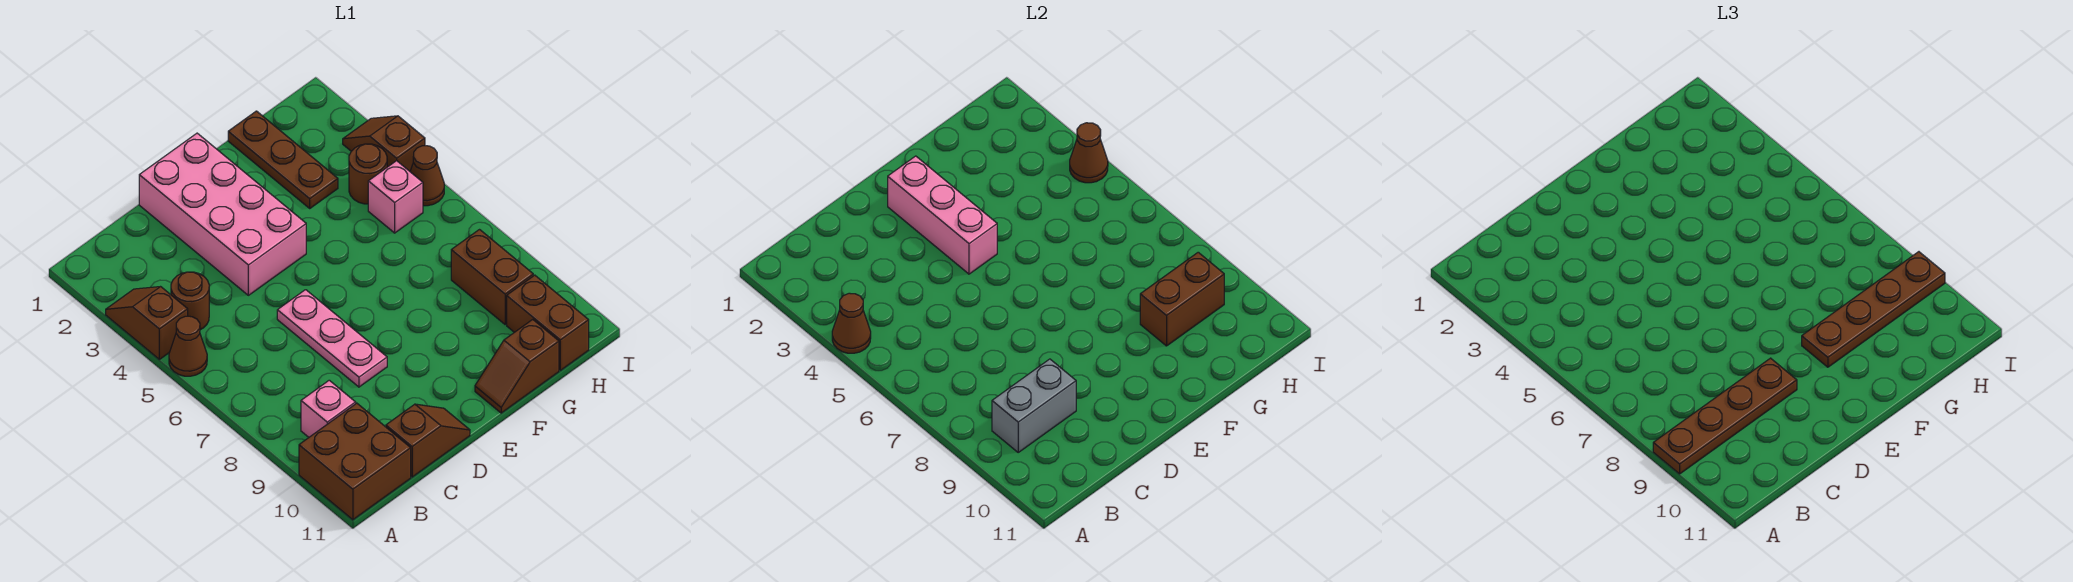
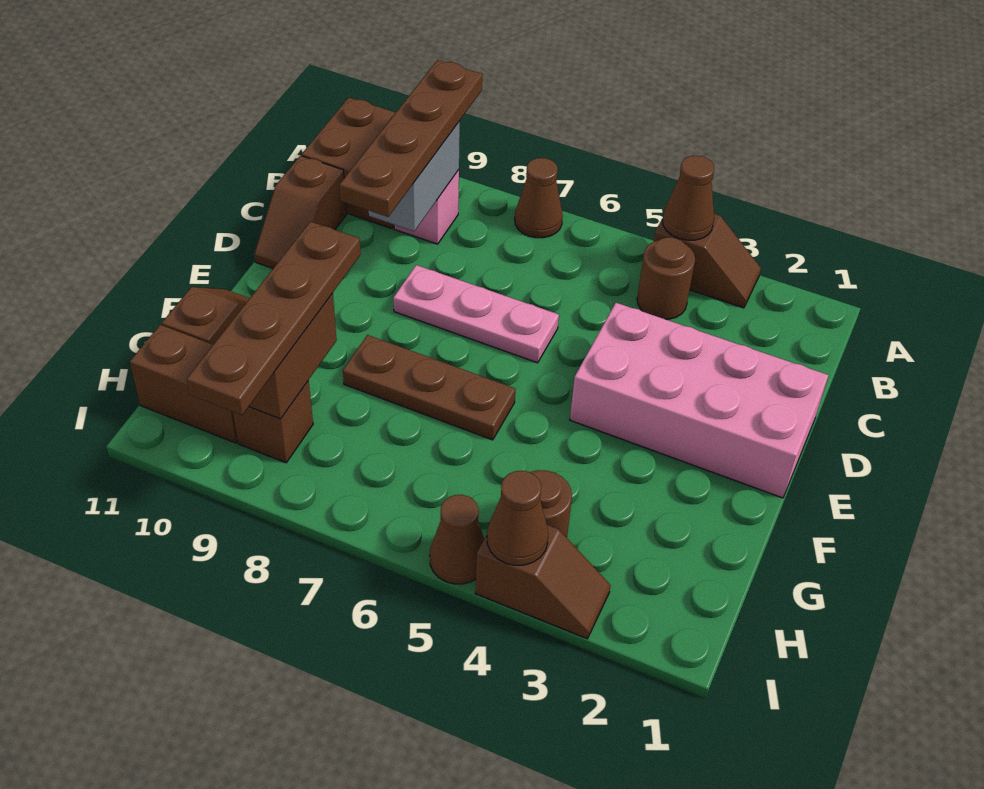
brown 1x1 cone [169,316,207,376] -> brown 1x1 cone moved to [515,158,563,238]
pink 1x3 brick [888,156,997,274] -> none
brown 1x3 plate [228,111,338,208] -> brown 1x3 plate moved to [343,335,516,440]
pink 1x1 brick [368,161,423,233] -> none
brown 1x2 brick [451,230,533,324] -> brown 1x1 brick [233,381,313,463]

